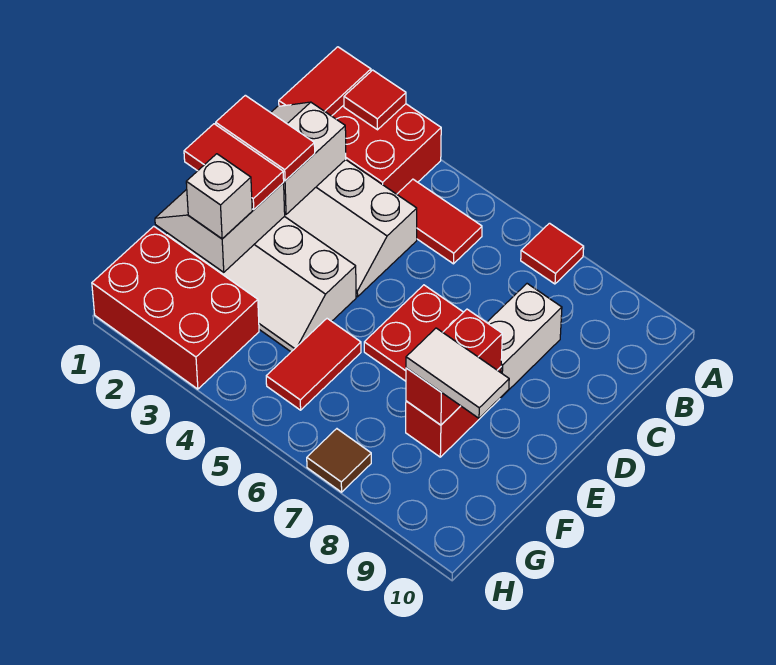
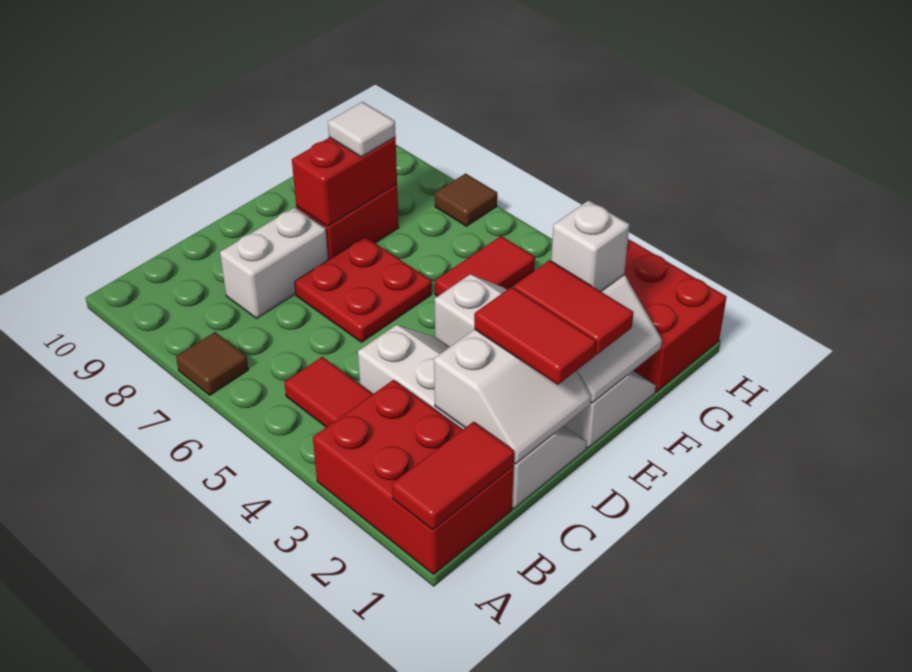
red 1x1 tile [344,70,406,130] -> none
red 1x1 tile [521,223,584,284] -> brown 1x1 tile [176,332,248,395]
white 1x2 tile [406,328,509,418] -> white 1x1 tile [328,102,396,157]

